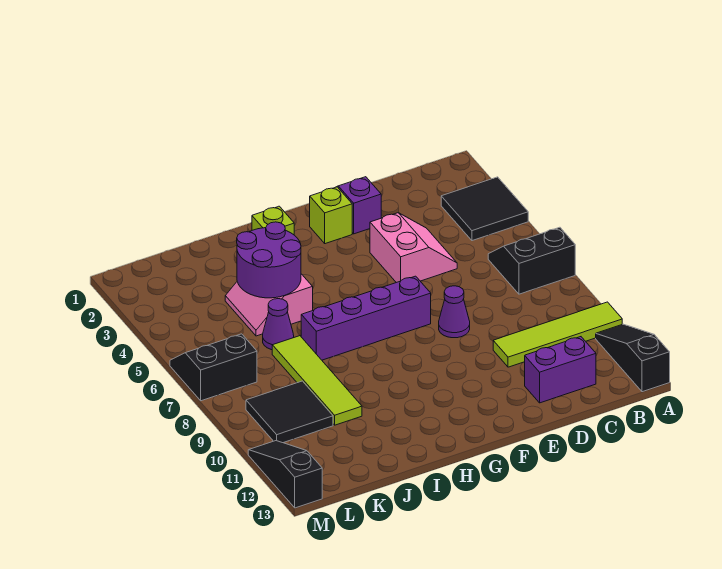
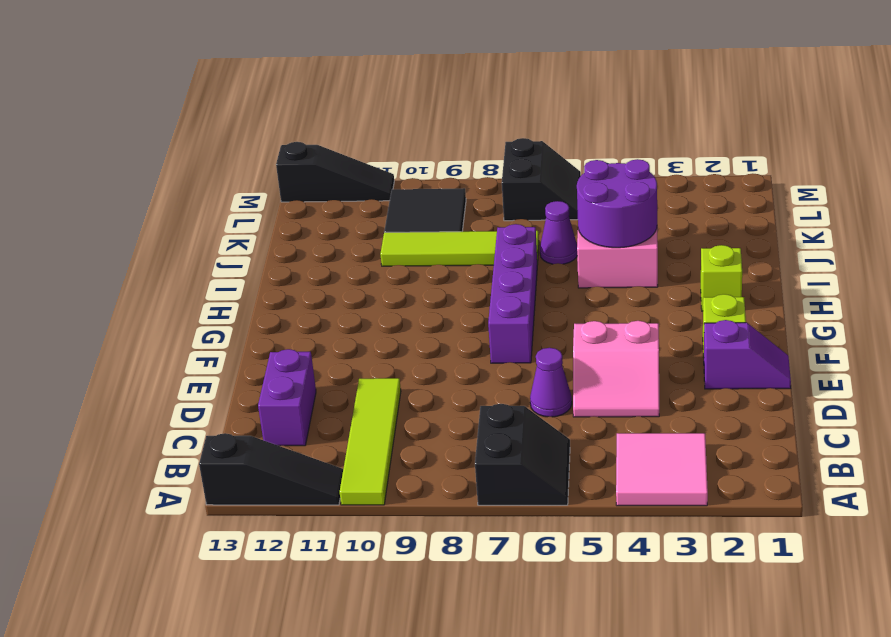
black 2x2 tile [441,177,528,241] -> pink 2x2 tile [616,433,708,506]
purple 1x1 cone [439,286,470,338] -> purple 1x1 cone moved to [530,348,572,417]

